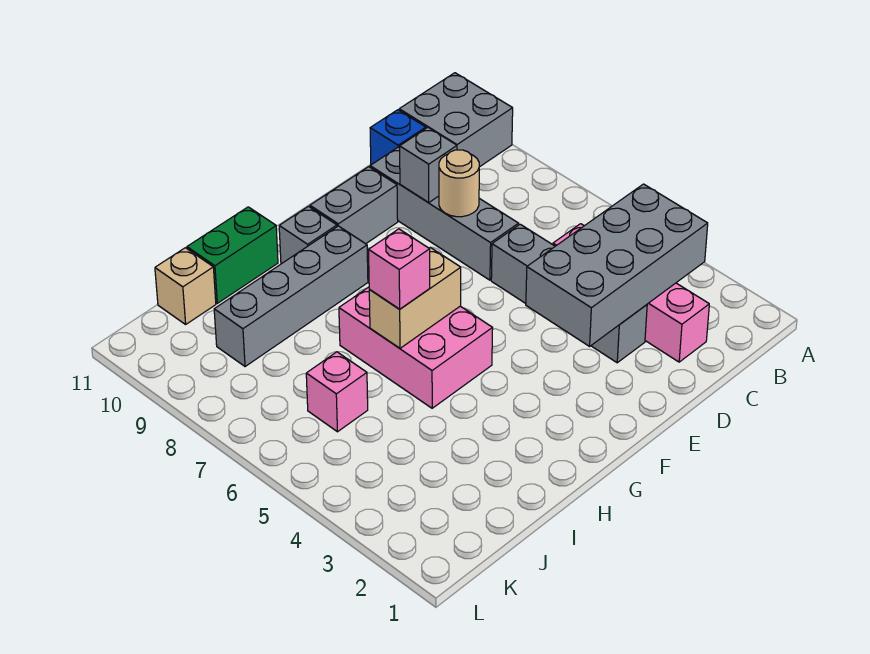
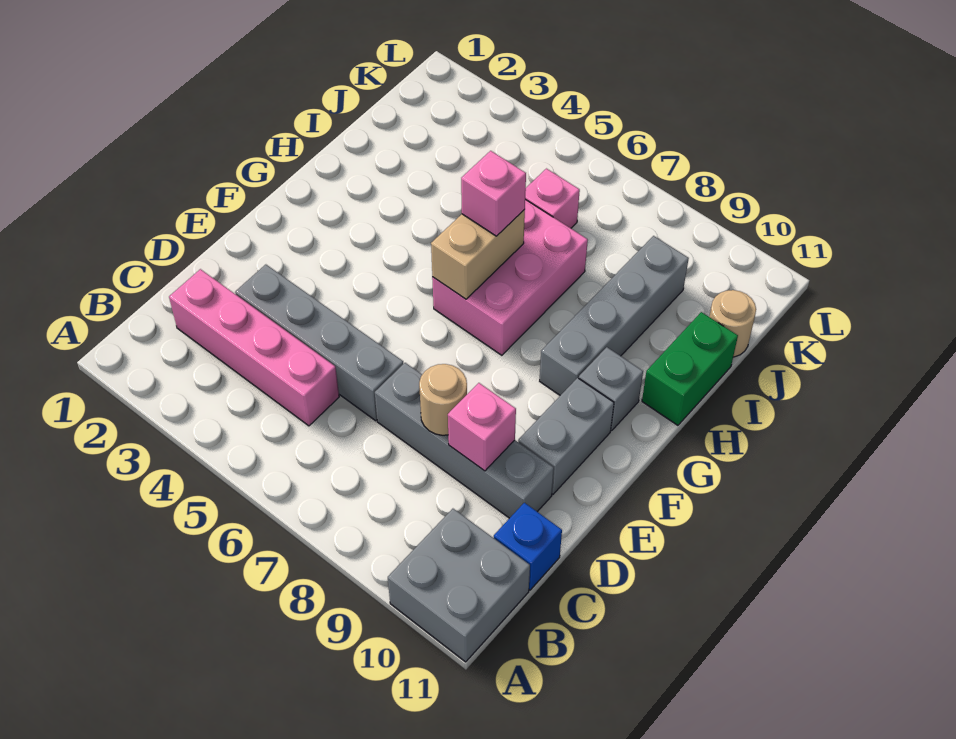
grey 2x4 brick [526,184,708,346] -> none
grey 1x1 brick [400,128,457,203] -> pink 1x1 brick [448,383,516,471]
pink 2x3 brick [339,287,493,408] -> pink 2x3 brick turned to [432,199,588,355]
tan 1x1 brick [155,248,216,324] -> tan 1x1 round brick [709,290,756,357]

